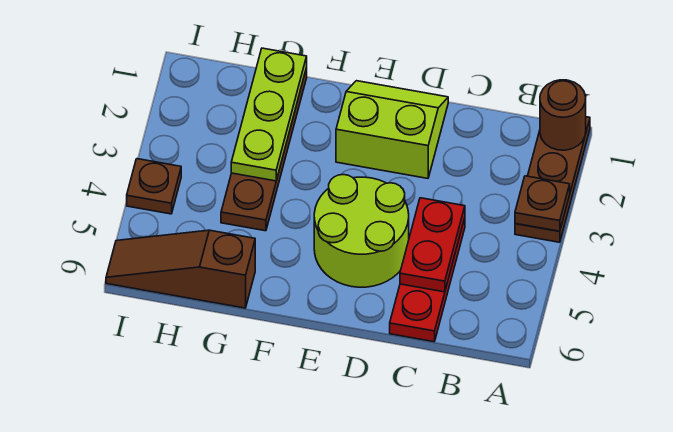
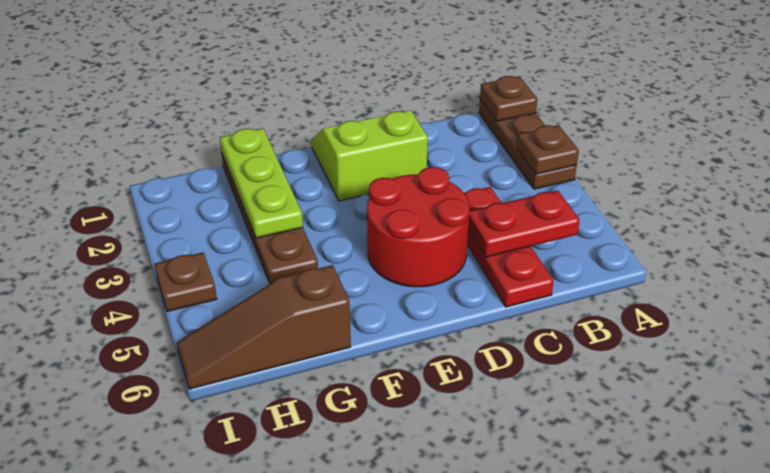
brown 1x1 round brick [540,80,586,150] -> brown 1x1 plate [480,76,537,121]
red 1x2 plate [400,198,465,292] -> red 1x2 plate turned to [468,190,580,257]
lime 2x2 round brick [314,175,409,287] -> red 2x2 round brick [367,167,469,287]

